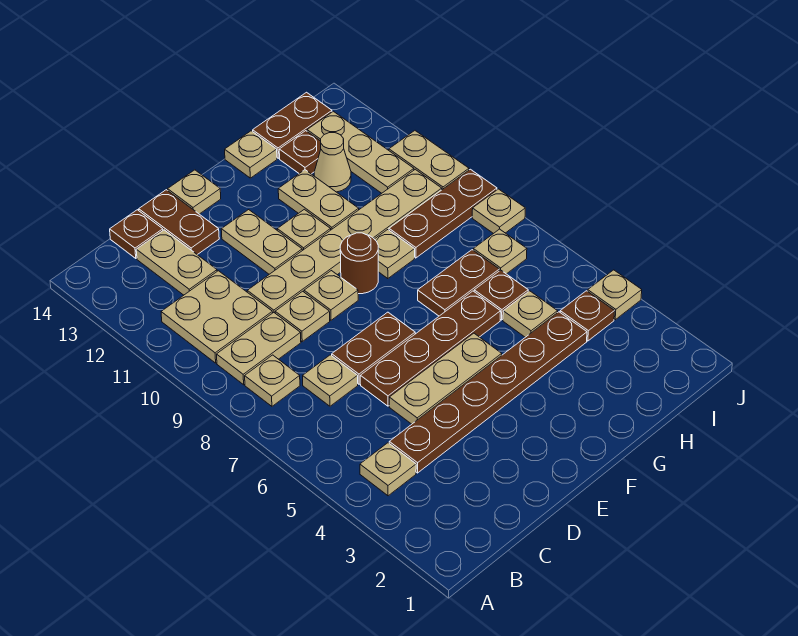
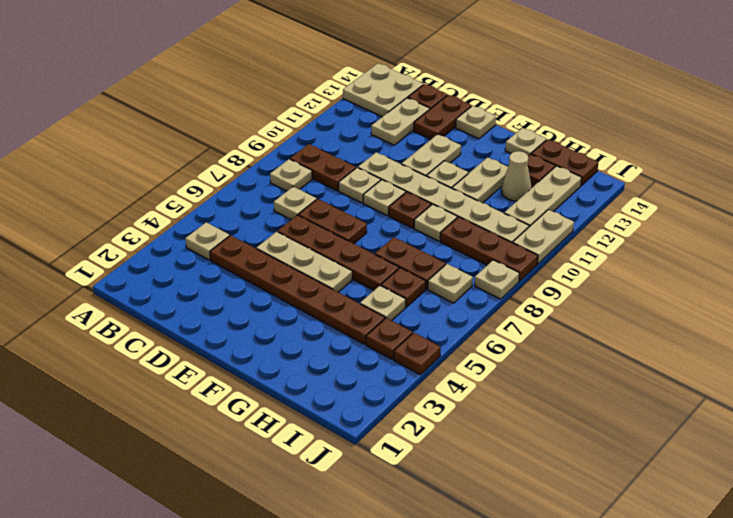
tan 1x2 plate [217,312,301,385] -> brown 1x2 plate [290,144,356,191]
tan 2x2 plate [161,271,273,363] -> tan 2x2 plate moved to [343,63,423,117]
brown 1x1 round brick [340,233,378,294] -> brown 1x1 plate [389,192,431,228]
tan 1x1 plate [588,270,642,320] -> brown 1x1 plate [394,333,441,375]

